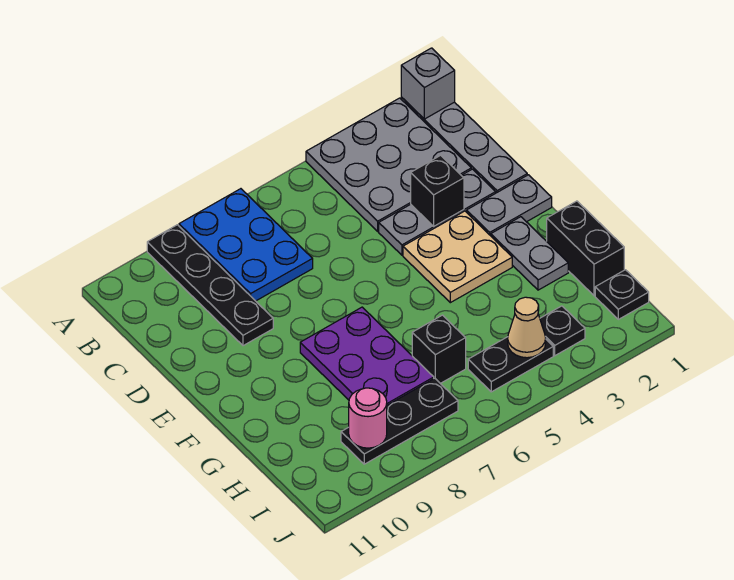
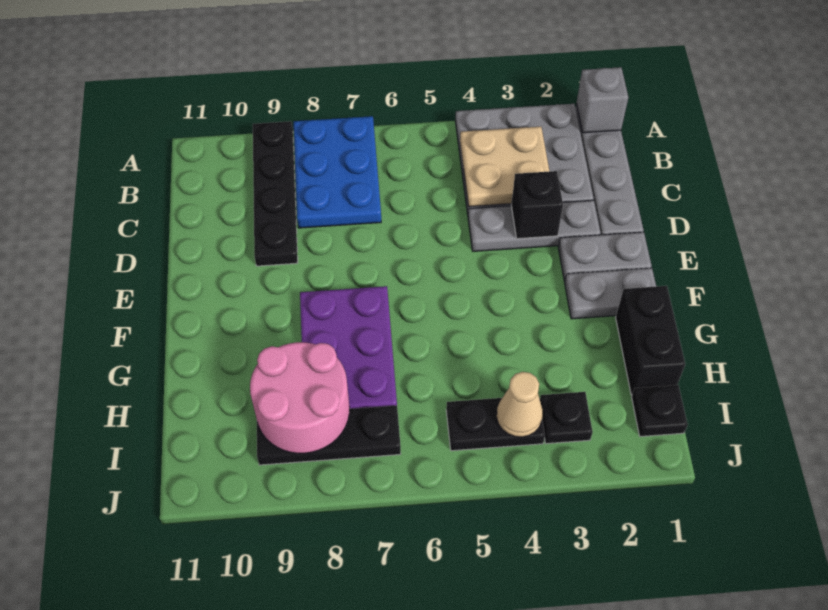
tan 2x2 plate [403,211,512,303] -> tan 2x2 plate moved to [460,127,549,207]
grey 1x2 plate [491,217,568,290] -> grey 1x2 plate turned to [565,268,656,319]
black 1x1 brick [412,315,466,383] -> none
pink 1x1 round brick [349,388,387,448] -> pink 2x2 round brick [250,342,350,453]

